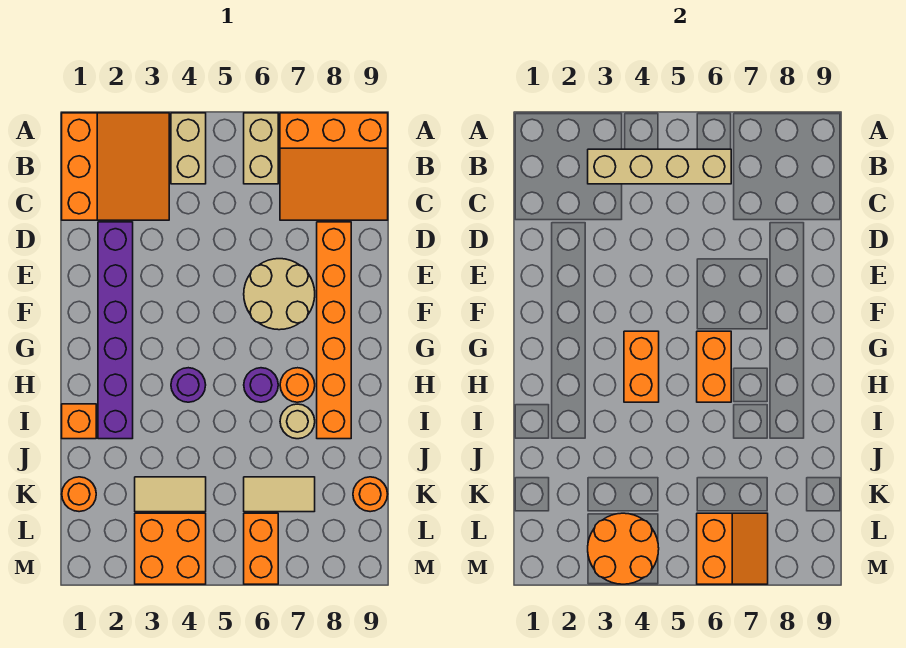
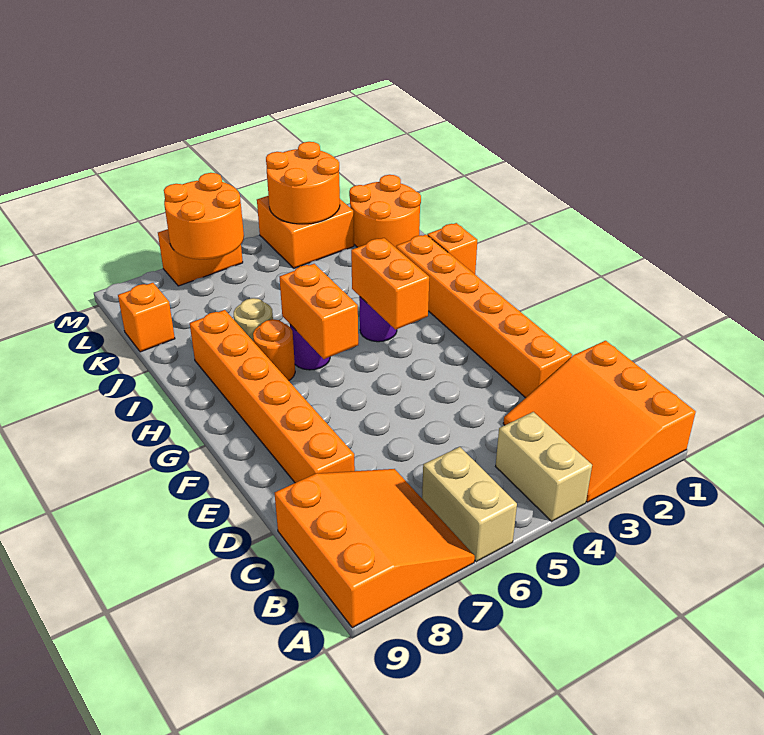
orange 3x3 slope [280,113,388,220] -> orange 3x3 slope turned to [275,469,475,628]
tan 1x4 brick [588,149,731,184] -> none
purple 1x6 brick [98,222,133,439] -> orange 1x6 brick [396,234,572,398]
tan 2x2 round brick [244,259,315,330] -> none
orange 1x1 round brick [62,477,96,512] -> orange 2x2 round brick [349,175,421,248]
tan 1x2 tile [135,477,206,512] -> none
tan 1x2 tile [244,477,315,512] -> none
orange 1x1 round brick [353,477,388,512] -> orange 1x1 brick [118,283,175,352]
orange 1x2 brick [244,513,278,584] -> orange 1x2 brick turned to [158,229,243,286]
orange 2x2 slope [697,513,768,584] -> orange 2x2 round brick [164,173,244,259]

